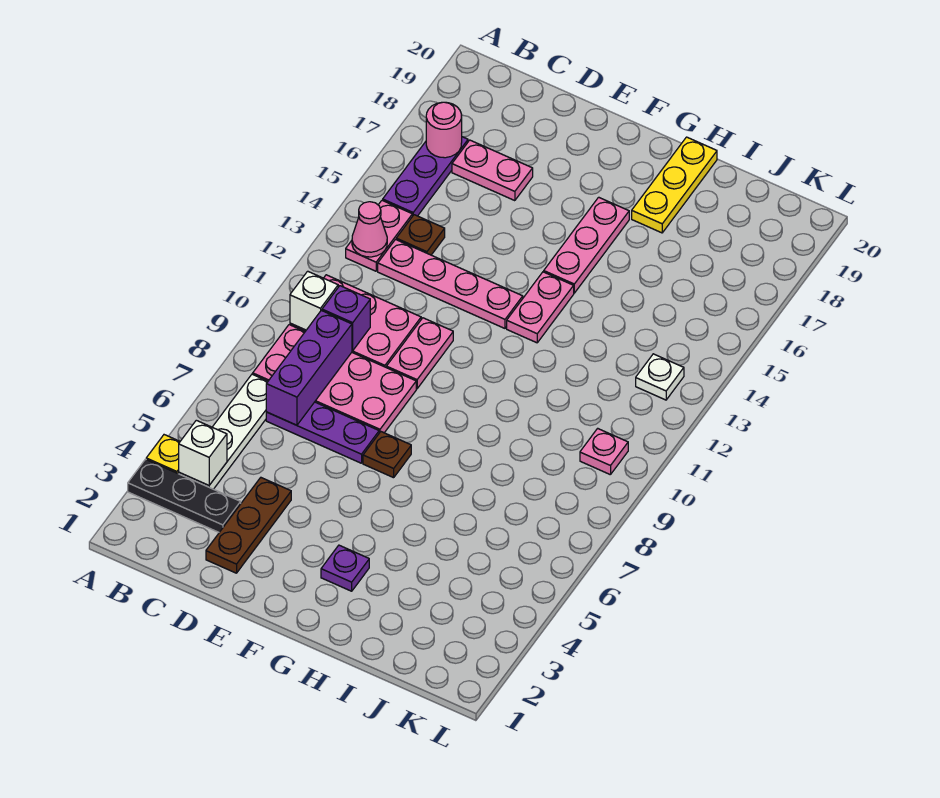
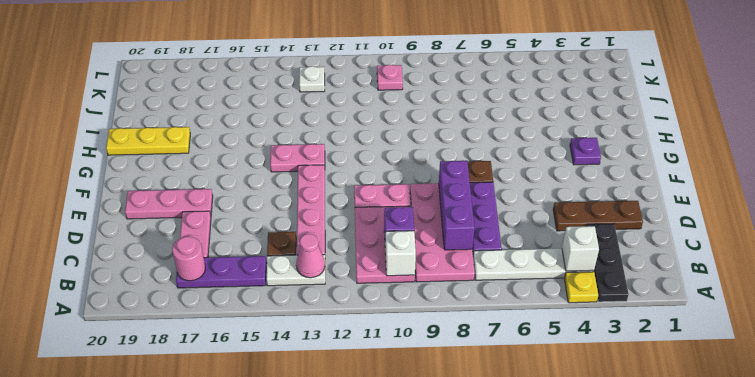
pink 1x2 plate [346,200,412,271] -> white 1x2 plate [266,254,325,286]
purple 1x3 brick [266,310,352,425] -> purple 1x3 brick turned to [439,161,474,250]
pink 1x3 plate [544,197,629,293] -> pink 1x3 plate moved to [125,189,213,219]

